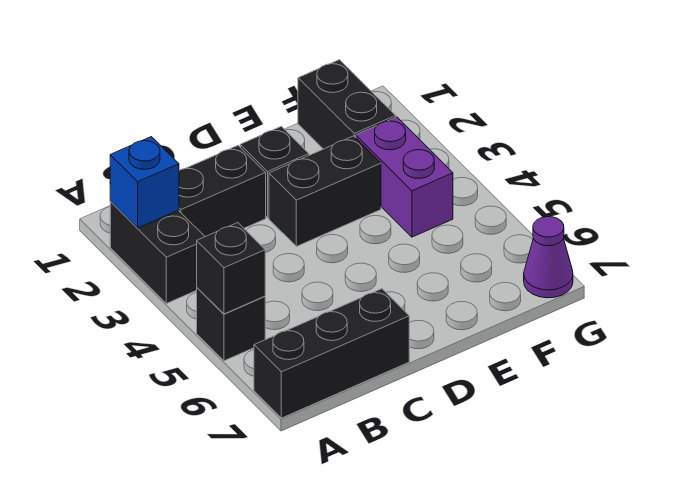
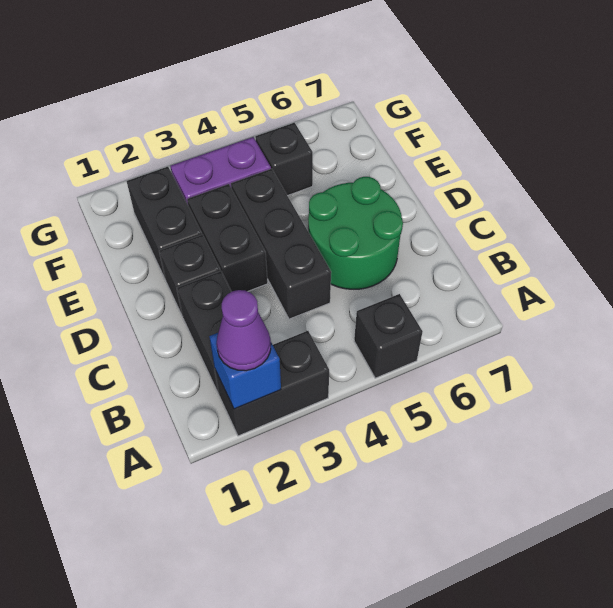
black 1x1 brick [197,223,265,314] -> black 1x1 brick moved to [255,123,313,196]
black 1x3 brick [254,289,409,418] -> black 1x3 brick moved to [231,169,331,319]
none -> green 2x2 round brick [308,177,403,289]
black 1x2 brick [298,60,396,149] -> black 1x2 brick turned to [127,167,202,280]
purple 1x1 cone [524,217,573,298] -> purple 1x1 cone moved to [216,290,271,371]

